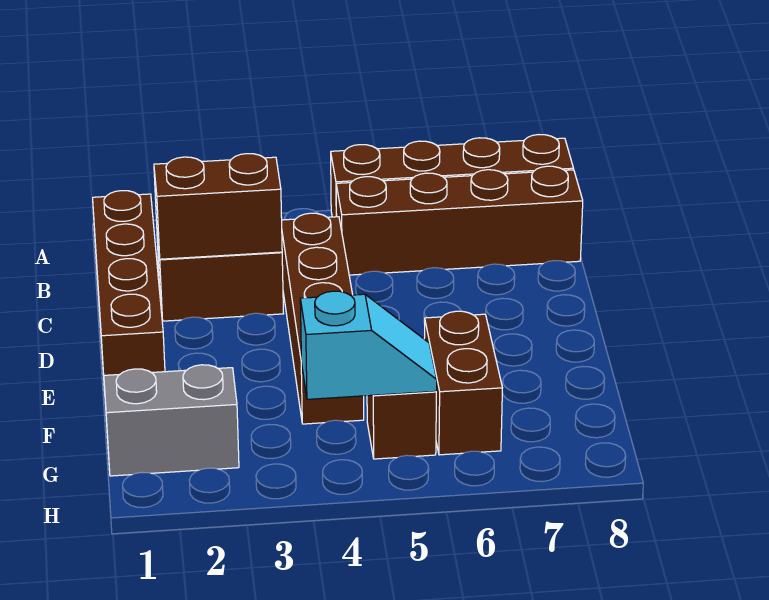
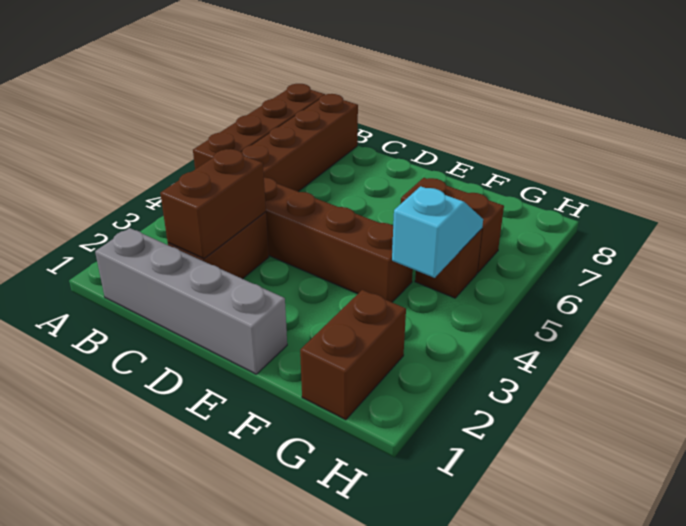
brown 1x4 brick [93,191,165,390] -> grey 1x4 brick [95,228,287,374]
grey 1x2 brick [104,365,239,476] -> brown 1x2 brick [300,290,406,420]

